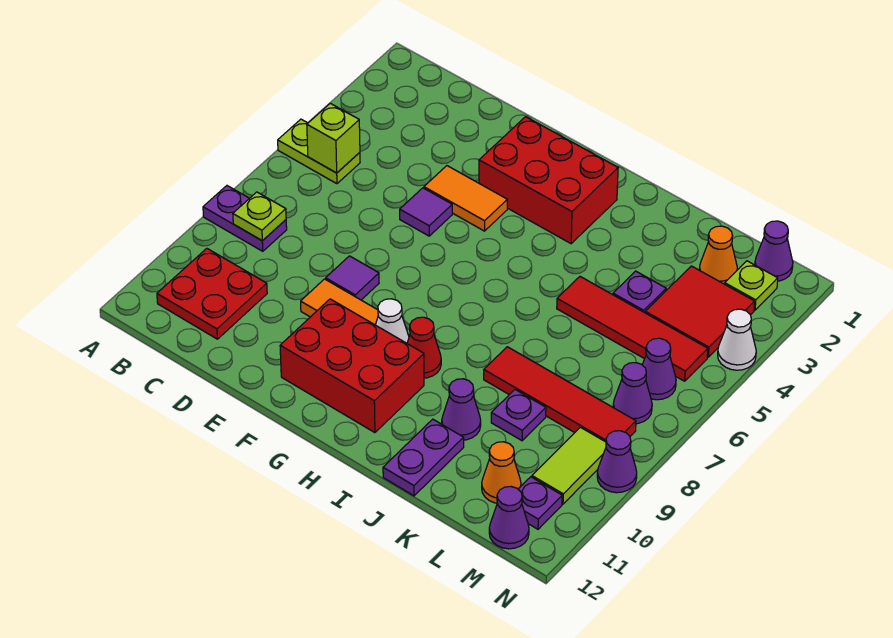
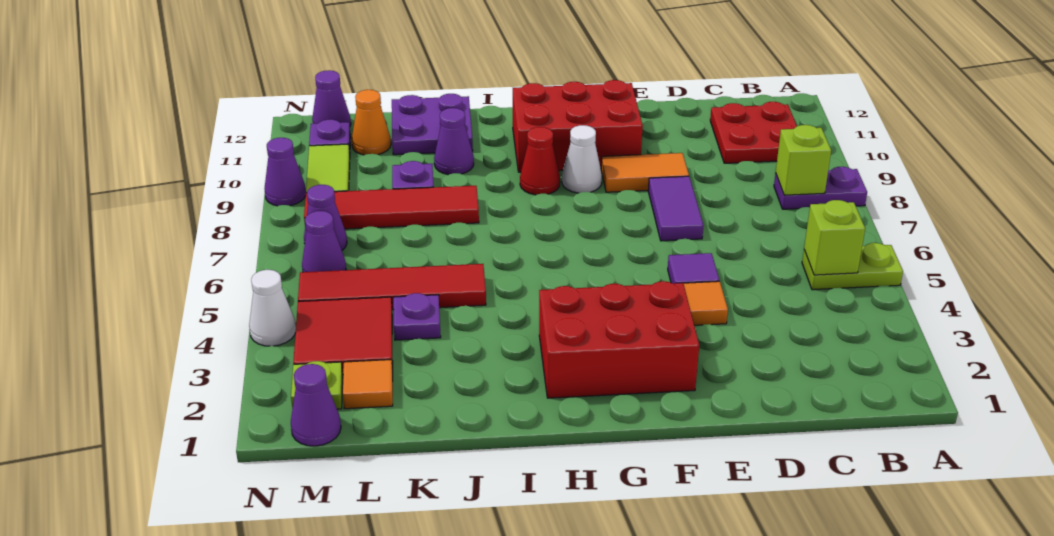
lime 1x1 plate [233,192,286,241] -> lime 1x1 brick [776,125,831,195]
purple 1x1 tile [326,256,379,300] -> purple 1x2 tile [648,176,704,241]
purple 1x2 plate [383,419,464,496] -> purple 2x2 plate [392,94,473,155]
orange 1x1 cone [699,226,737,284] -> orange 1x1 tile [343,360,393,409]

